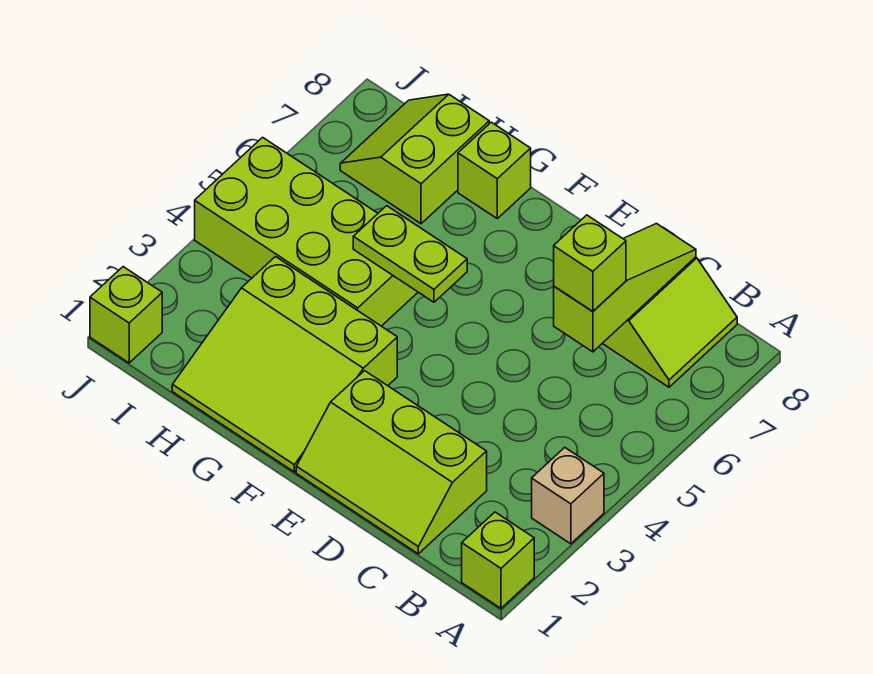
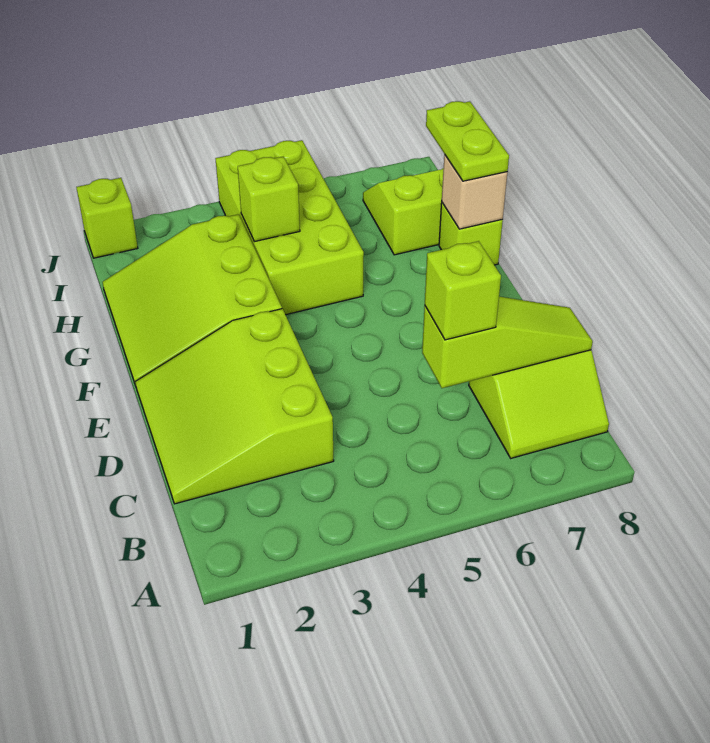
lime 1x1 brick [462,512,534,608] -> lime 1x1 brick moved to [238,157,300,242]
tan 1x1 brick [532,447,604,544] -> tan 1x1 brick moved to [442,155,507,229]
lime 2x3 slope [296,371,487,554] -> lime 3x3 slope [135,309,334,504]
lime 1x2 plate [353,206,467,302] -> lime 1x2 plate moved to [426,101,509,181]

